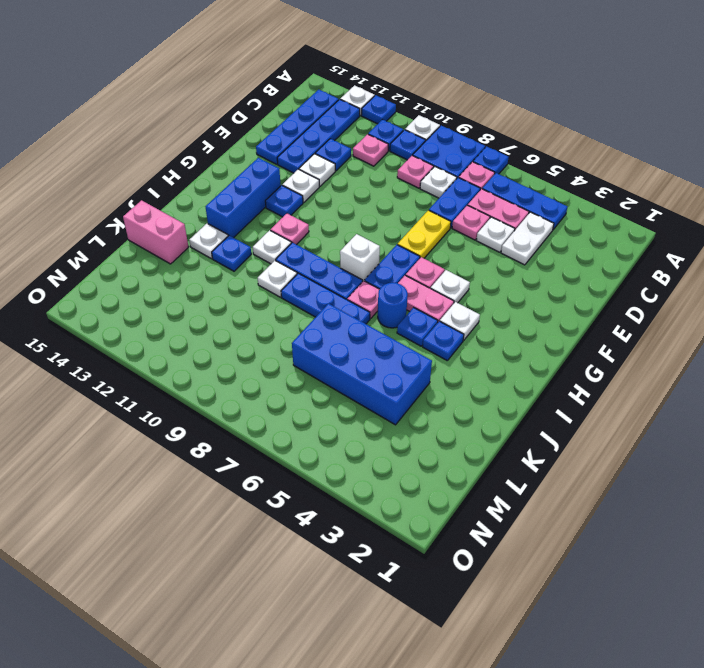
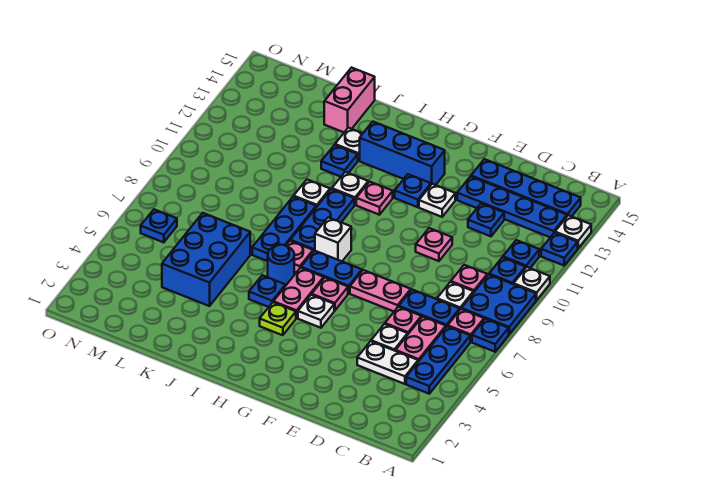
pink 1x1 plate [353,134,388,166] -> pink 1x1 plate moved to [416,228,452,261]
yellow 1x2 plate [398,210,451,258] -> pink 1x2 plate [350,270,411,311]
white 1x1 plate [299,154,335,186] -> none
white 1x1 plate [440,302,480,340] -> lime 1x1 plate [260,302,296,335]
blue 1x1 plate [423,321,464,361] -> blue 1x1 plate moved to [141,209,177,242]
blue 2x4 brick [292,304,432,425] -> blue 2x3 brick [162,213,250,306]

